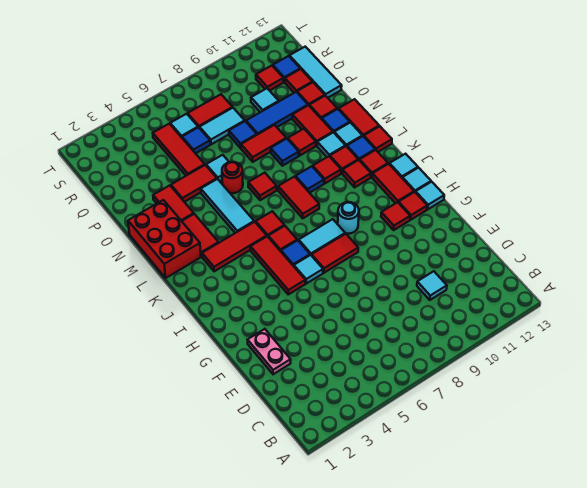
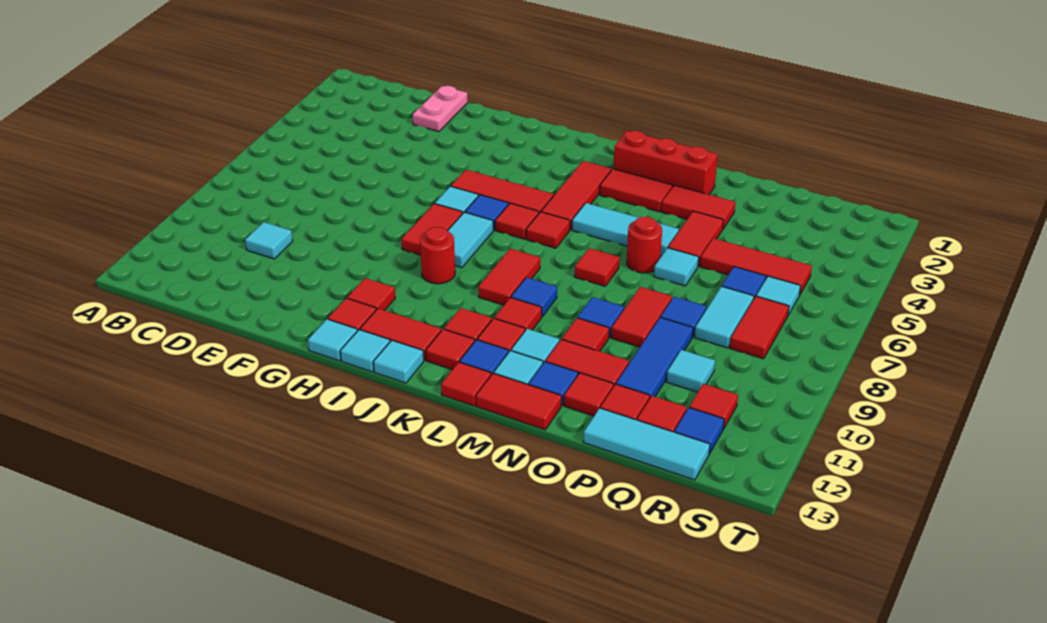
pink 1x2 plate [248,329,291,374] -> pink 1x2 plate turned to [413,86,468,132]
cyan 1x1 round brick [338,202,359,234] -> red 1x1 round brick [420,227,455,284]
red 1x2 tile [278,176,319,218] -> red 1x2 tile turned to [478,249,540,305]
red 2x3 brick [128,200,201,278] -> red 1x3 brick [613,131,718,194]

